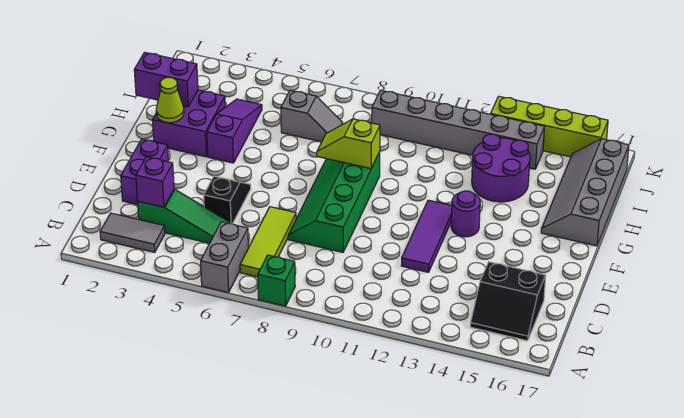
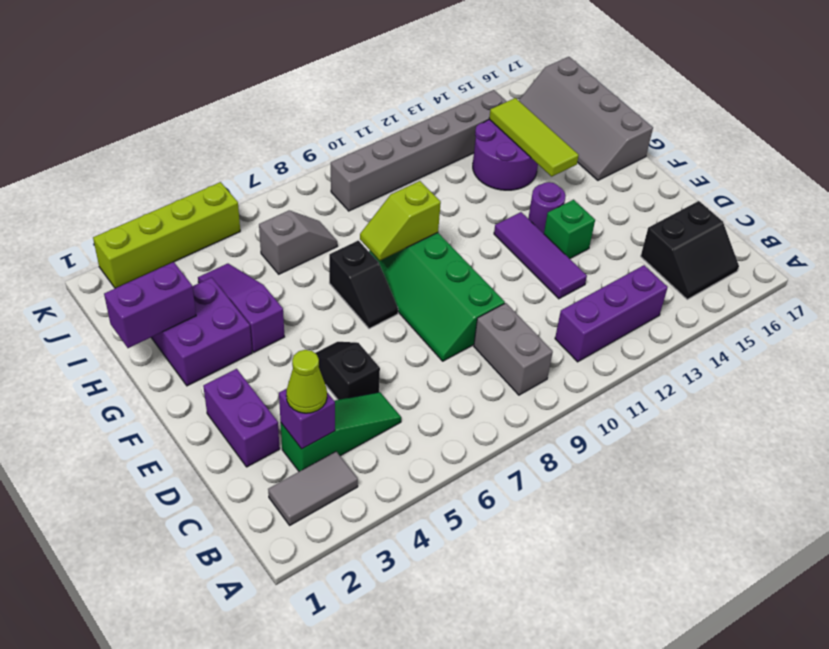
grey 1x2 brick [201,222,248,293] -> grey 1x2 brick moved to [474,303,553,395]
green 1x1 brick [258,255,295,306] -> green 1x1 brick moved to [544,199,595,259]
lime 1x3 tile [240,207,296,277] -> lime 1x3 tile moved to [489,98,579,177]
none -> purple 1x3 brick [555,265,668,362]
none -> black 1x2 slope [329,241,398,329]
lime 1x1 cone [156,77,184,123] -> lime 1x1 cone moved to [286,350,327,413]
lime 1x4 brick [491,96,608,157] -> lime 1x4 brick moved to [93,182,240,288]

